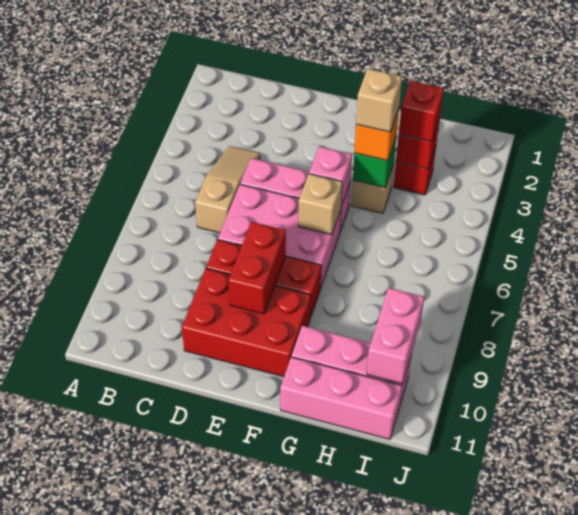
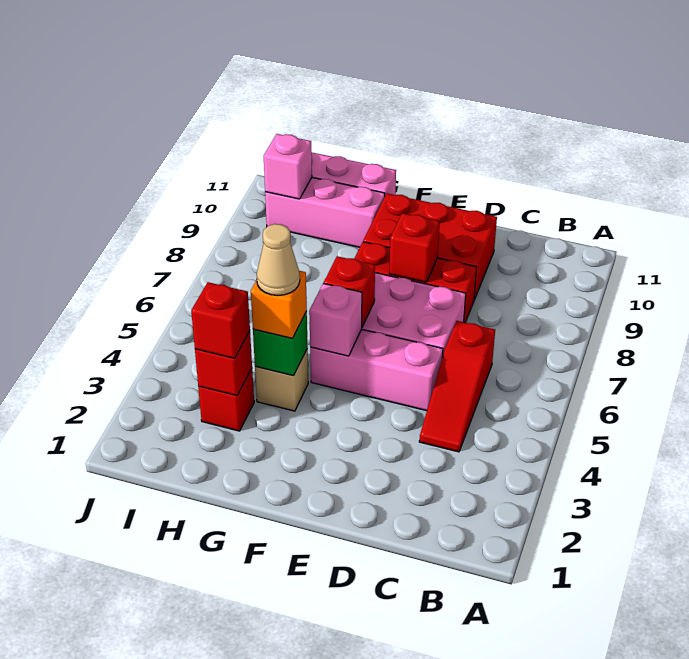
tan 1x3 slope [195,146,260,233] -> red 1x3 slope [419,321,495,452]
red 1x2 brick [228,222,286,314] -> red 1x1 brick [389,213,440,282]
tan 1x1 brick [298,174,342,235] -> red 1x1 brick [324,256,375,327]
tan 1x1 brick [356,69,402,132] -> tan 1x1 cone [257,224,300,296]
pink 1x2 brick [367,288,424,384] -> pink 1x1 brick [264,134,312,199]

